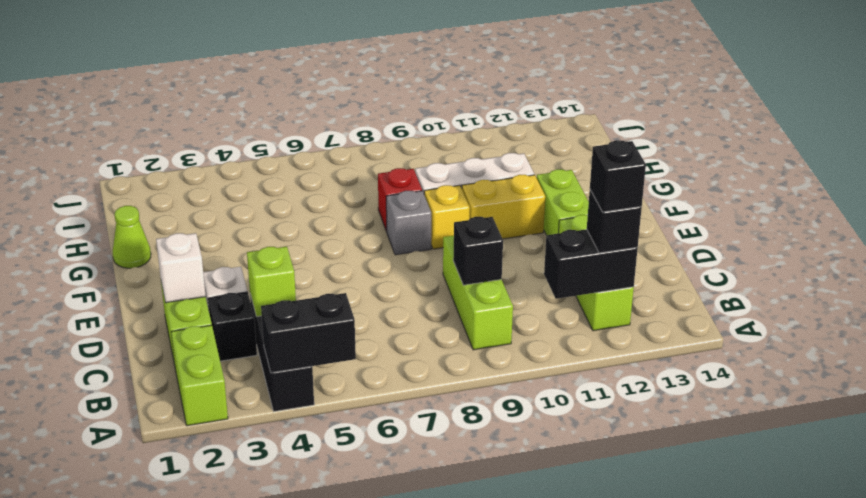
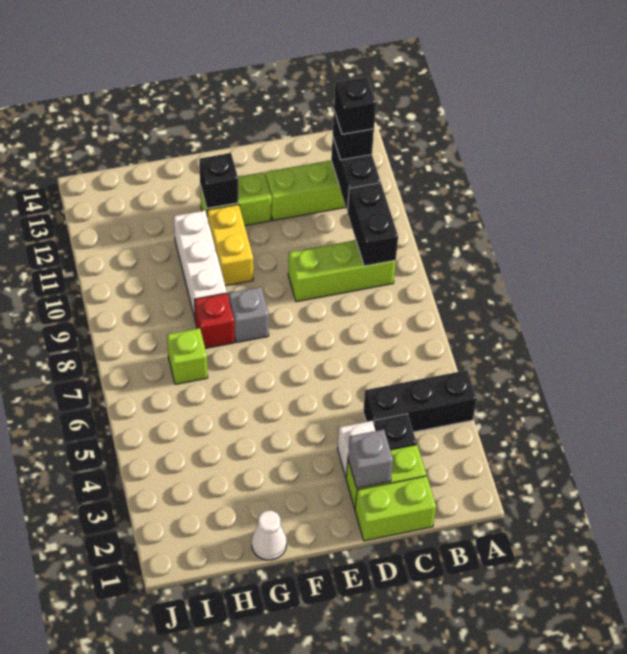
lime 1x2 brick [171,325,228,426] -> lime 1x2 brick moved to [355,476,436,541]
black 1x2 brick [261,293,356,373] -> black 1x2 brick moved to [348,183,398,266]
lime 1x1 brick [247,246,296,317] -> lime 1x1 brick moved to [167,328,208,384]
black 1x1 brick [453,217,503,285] -> black 1x1 brick moved to [199,153,238,208]
white 1x1 brick [156,233,206,303] -> grey 1x1 brick [348,430,393,488]
yellow 1x1 brick [424,185,470,249] -> none
lime 1x1 cone [113,206,151,268] -> white 1x1 cone [252,510,287,560]

